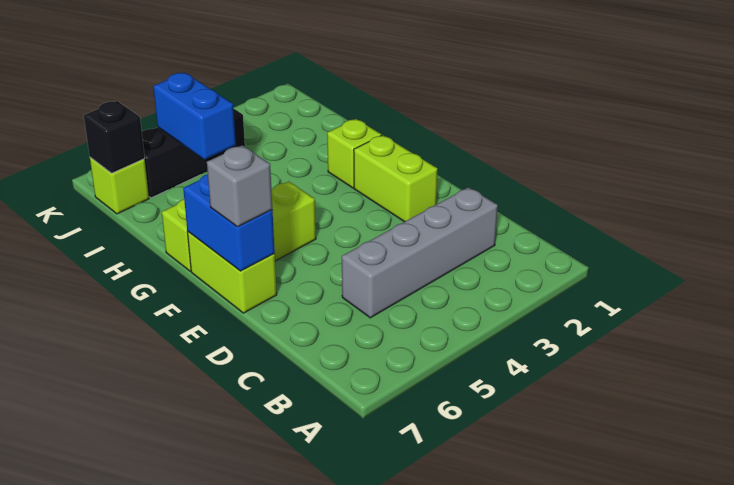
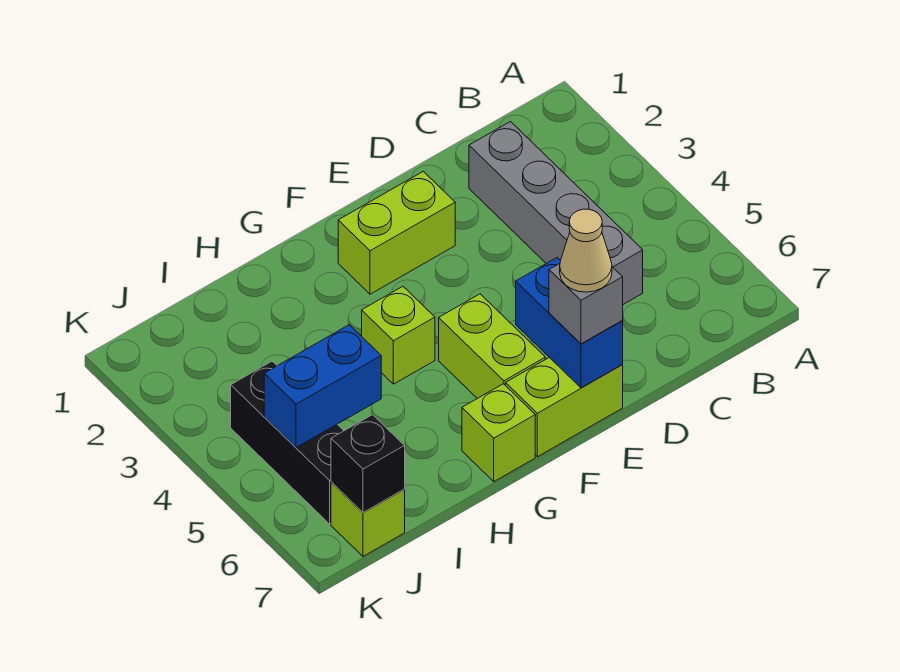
blue 1x2 brick [183,174,275,271] -> blue 1x2 brick turned to [516,258,623,388]
none -> tan 1x1 cone [560,209,612,292]
lime 1x1 brick [327,119,381,188] -> lime 1x1 brick moved to [362,286,435,384]

